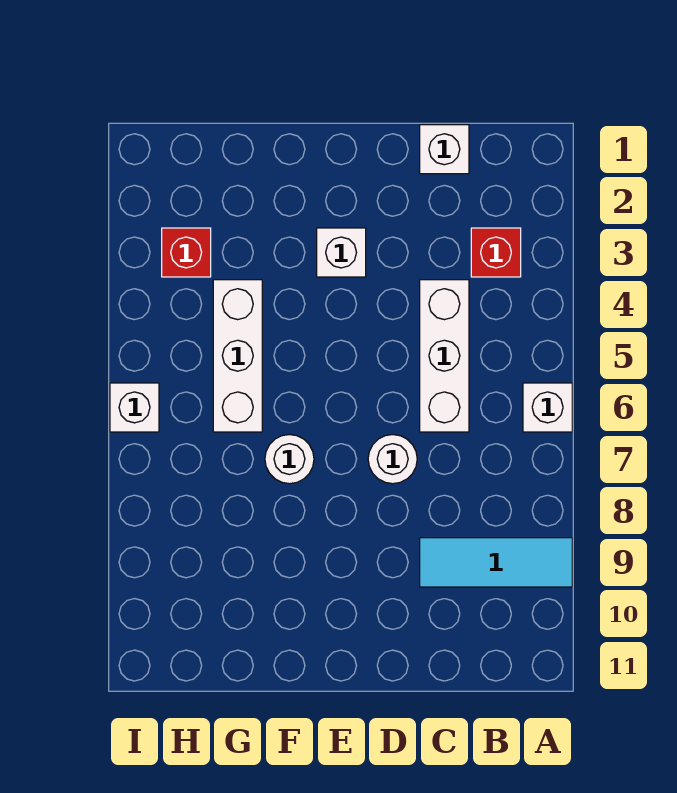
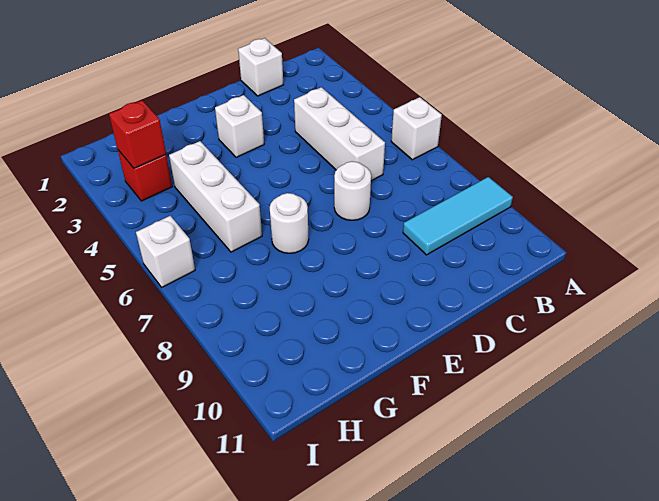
red 1x1 brick [471,228,521,277] -> red 1x1 brick moved to [109,100,166,168]

